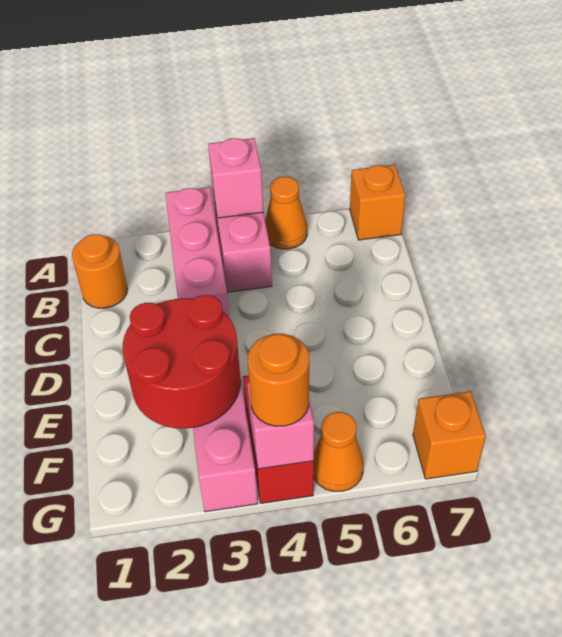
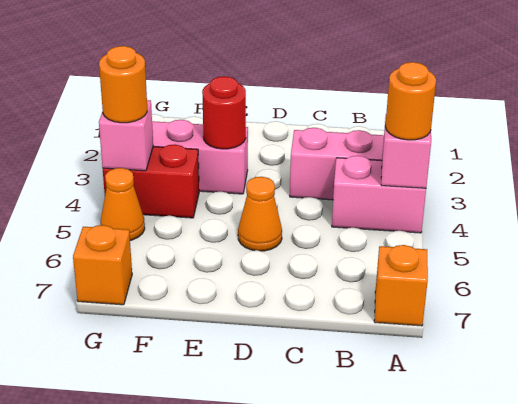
orange 1x1 cone [265,177,307,249] -> orange 1x1 cone moved to [238,177,282,251]
orange 1x1 round brick [72,234,127,308] -> orange 1x1 round brick moved to [385,62,436,140]
red 2x2 round brick [123,295,241,429] -> red 1x1 round brick [202,76,246,149]

